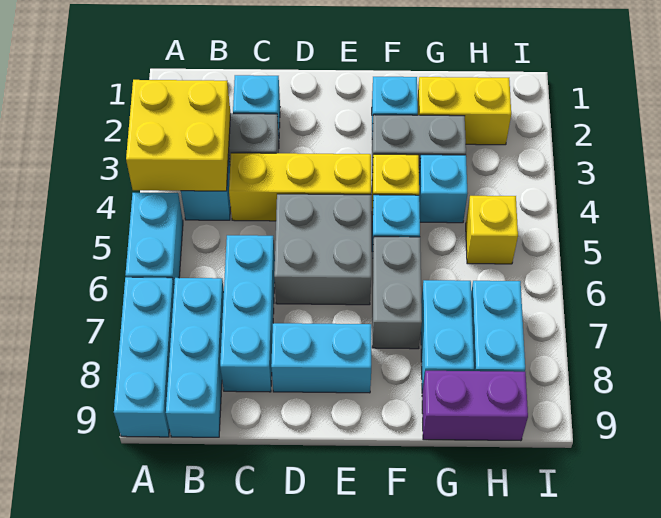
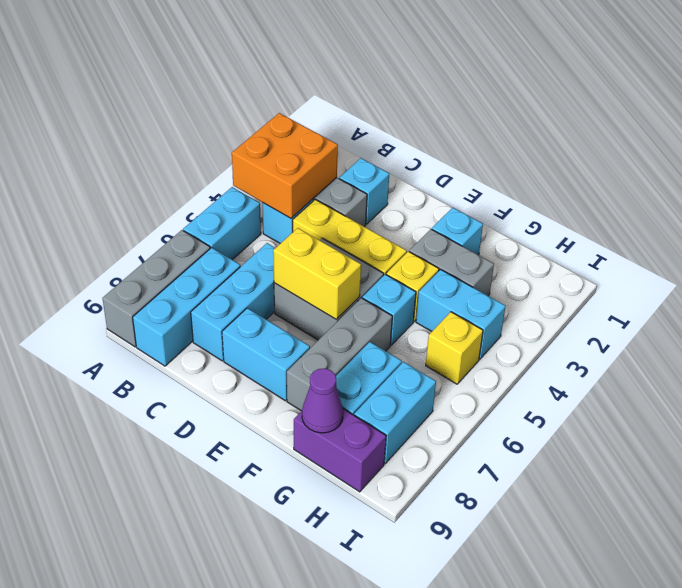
yellow 2x2 brick [126,80,231,191] -> orange 2x2 brick [232,113,338,218]
cyan 1x3 brick [114,277,174,437] -> grey 1x3 brick [102,230,210,347]
grey 1x2 brick [372,237,422,349] -> grey 1x3 brick [287,298,392,411]
yellow 1x2 brick [417,77,511,145] -> yellow 1x2 brick moved to [273,228,361,319]
cyan 1x1 brick [419,155,468,223] -> cyan 1x2 brick [416,269,506,359]
none -> purple 1x1 cone [302,368,343,433]

